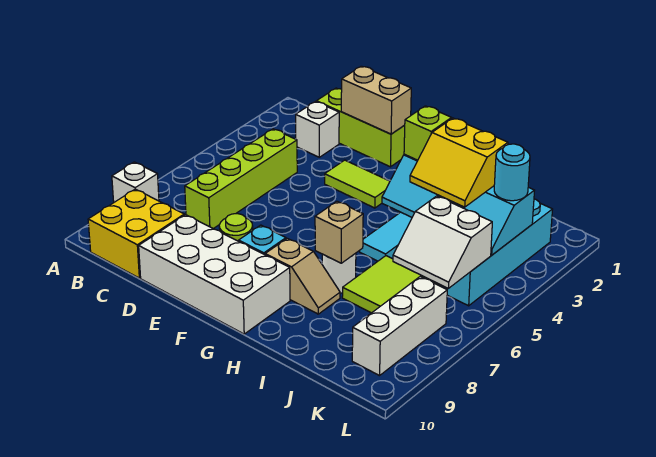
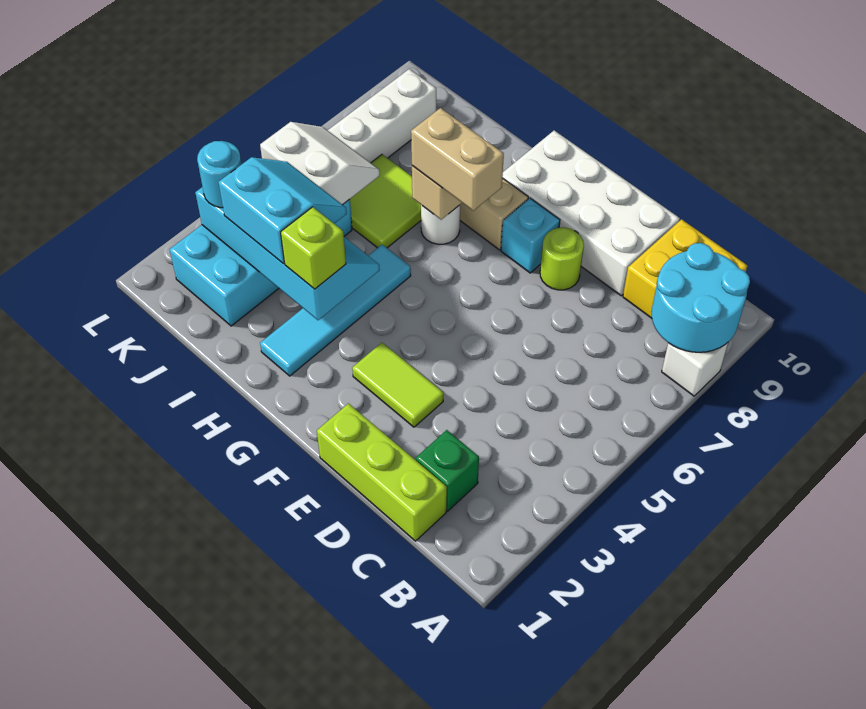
none -> cyan 2x2 round brick [651,243,750,352]
white 1x1 brick [296,102,339,157] -> green 1x1 brick [416,430,479,511]
lime 1x4 brick [185,129,297,229] -> none
tan 1x2 brick [341,66,411,134] -> tan 1x2 brick moved to [411,108,504,211]
yellow 2x2 slope [410,118,508,207] -> cyan 2x2 slope [218,157,347,264]

